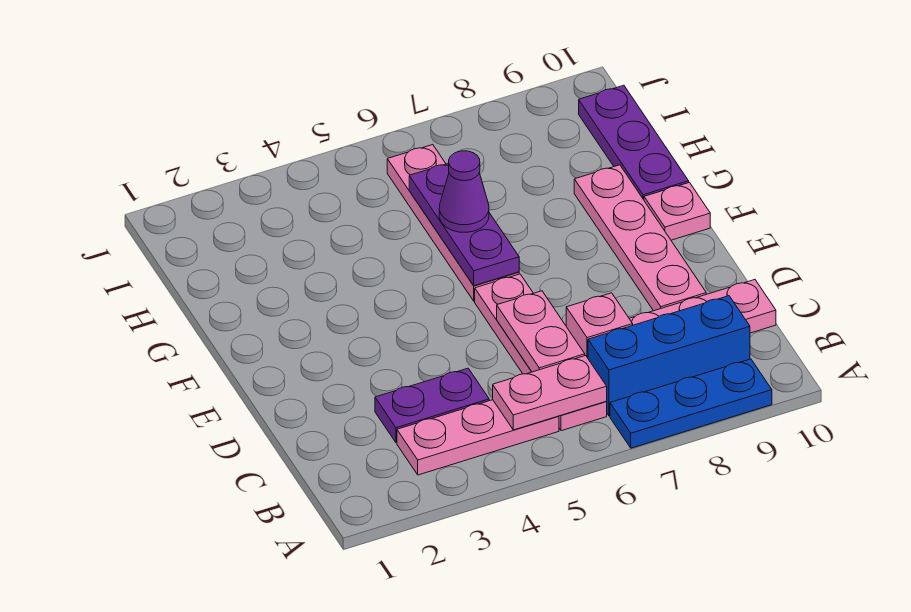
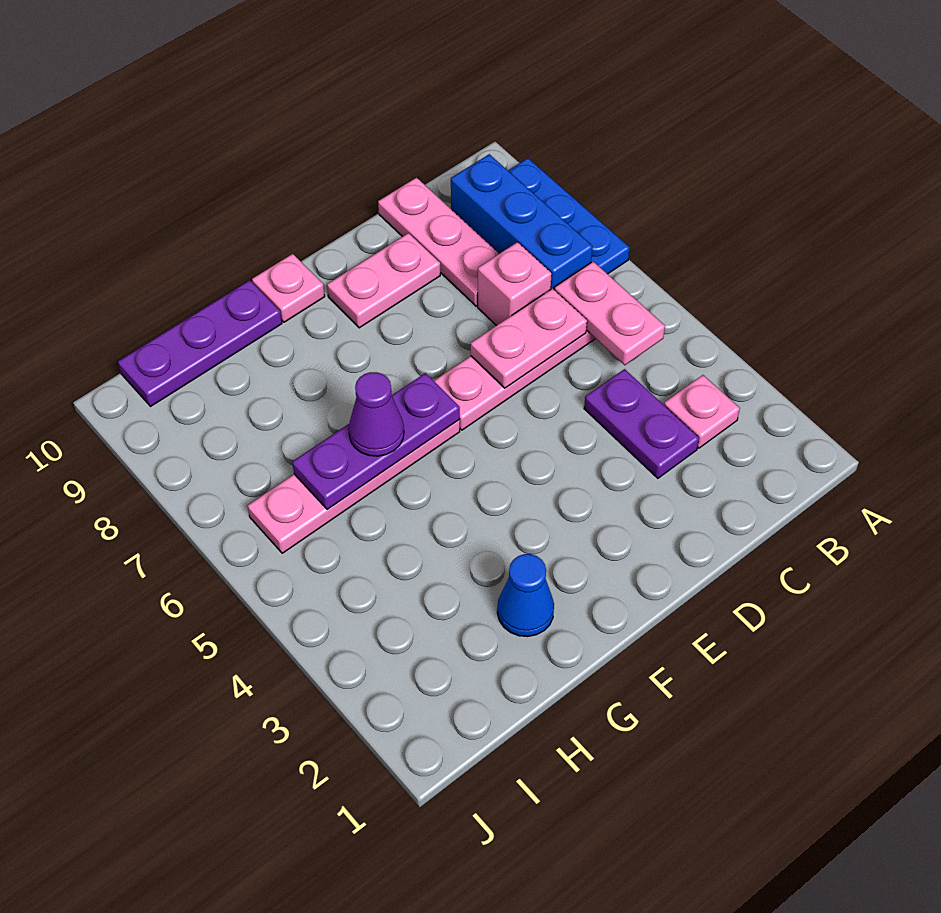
pink 1x3 plate [397,400,559,475] -> pink 1x1 plate [664,375,740,448]
pink 1x4 plate [574,165,706,311] -> pink 1x2 plate [327,233,440,328]
none -> blue 1x1 cone [497,554,554,637]

